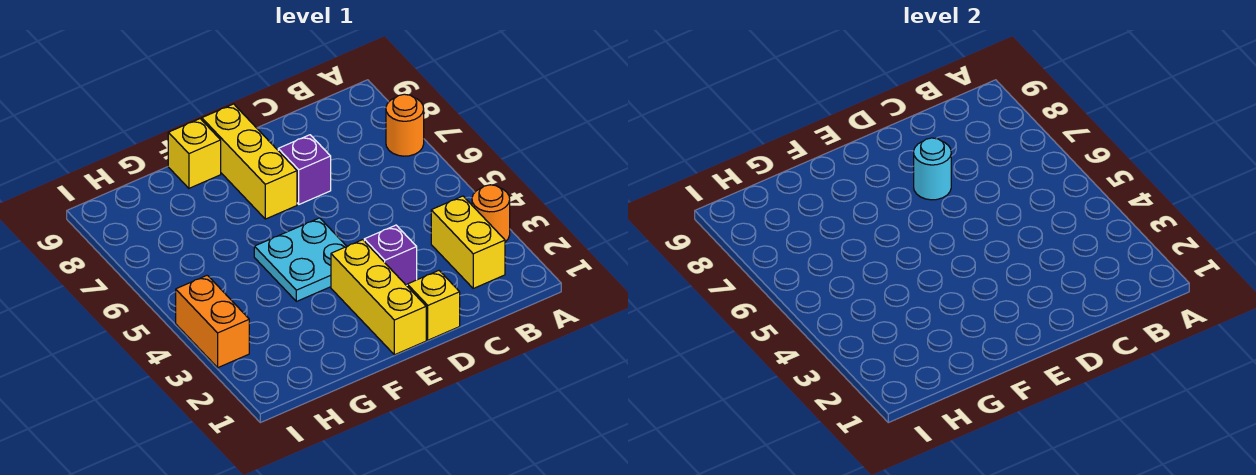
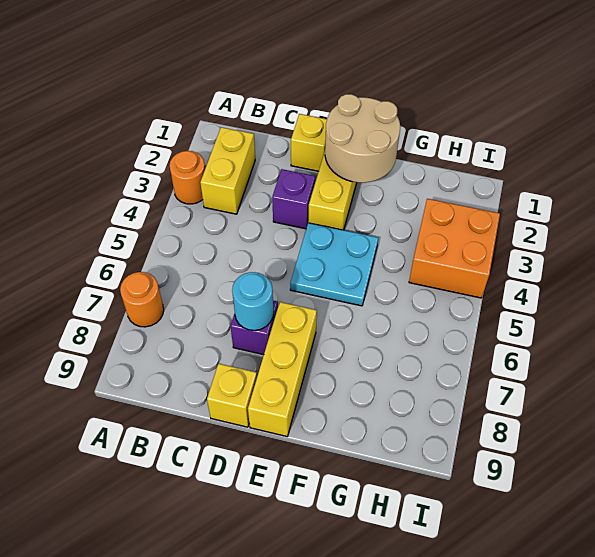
none -> tan 2x2 round brick [325,94,400,183]
yellow 1x1 brick [168,119,221,188] -> yellow 1x1 brick moved to [207,364,257,427]
orange 1x2 brick [176,275,249,368] -> orange 2x2 brick [409,199,500,298]

